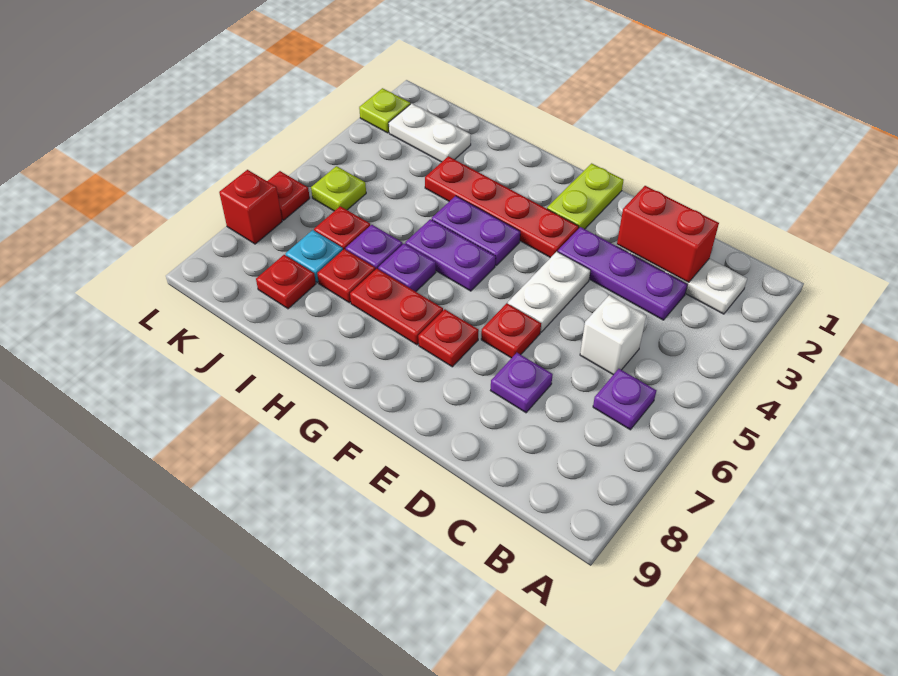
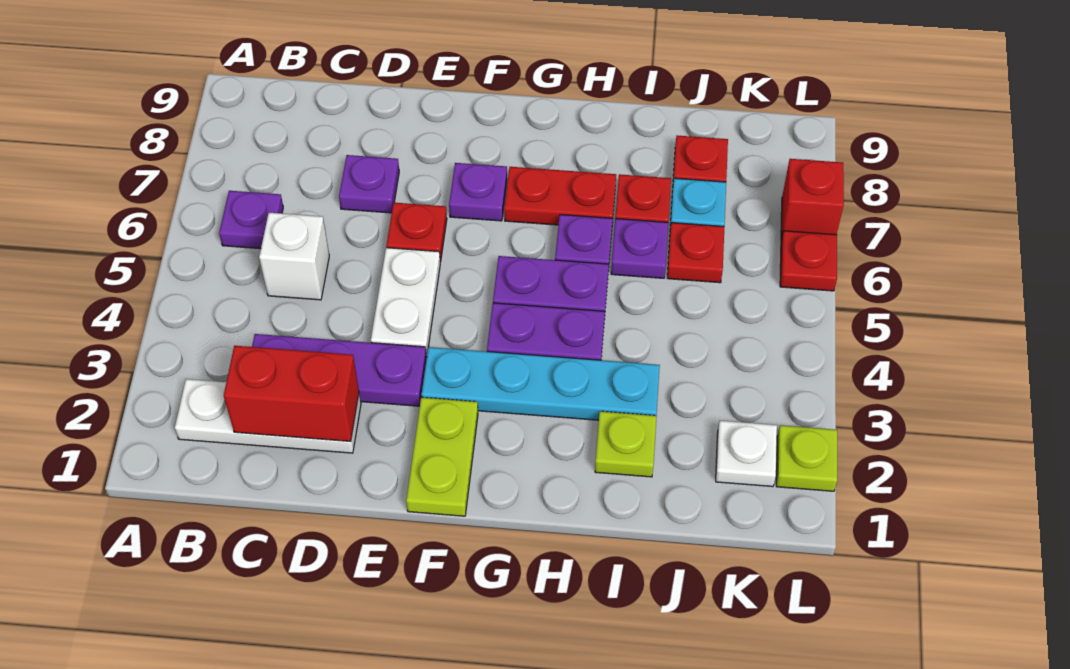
red 1x4 plate [425,156,579,258] -> cyan 1x4 plate [421,347,660,420]
red 1x1 plate [418,309,479,367] -> purple 1x1 plate [449,163,507,221]
white 1x2 plate [389,104,471,162] -> white 1x1 plate [716,421,777,487]
lime 1x1 plate [311,166,366,211] -> lime 1x1 plate moved to [595,411,657,477]

